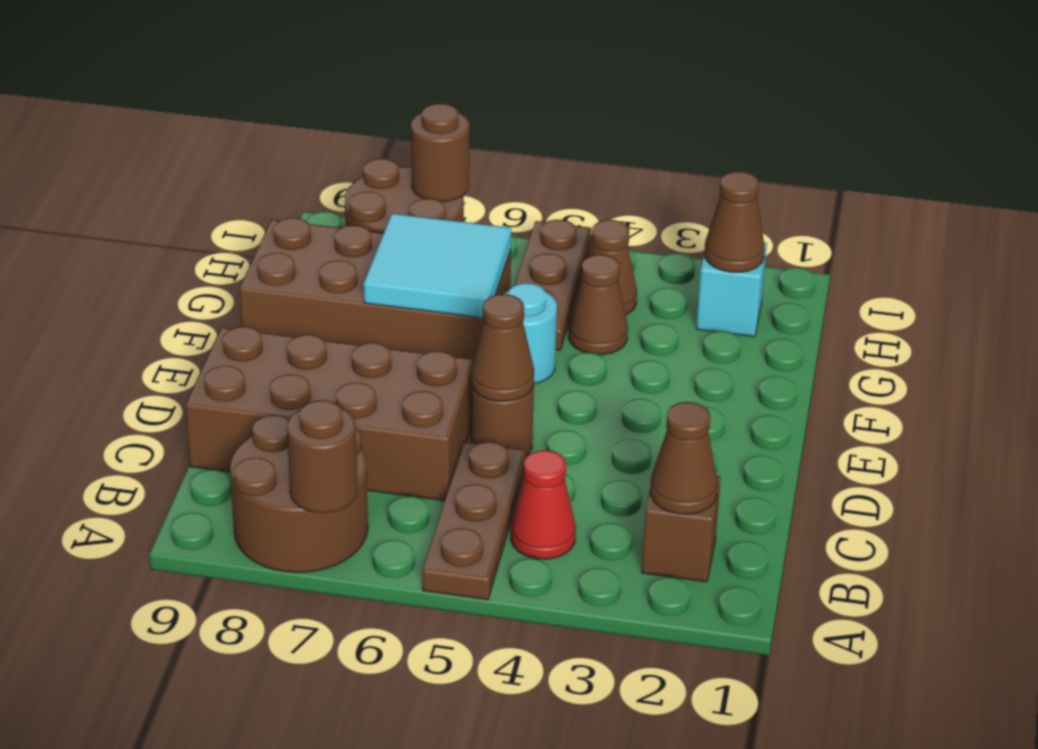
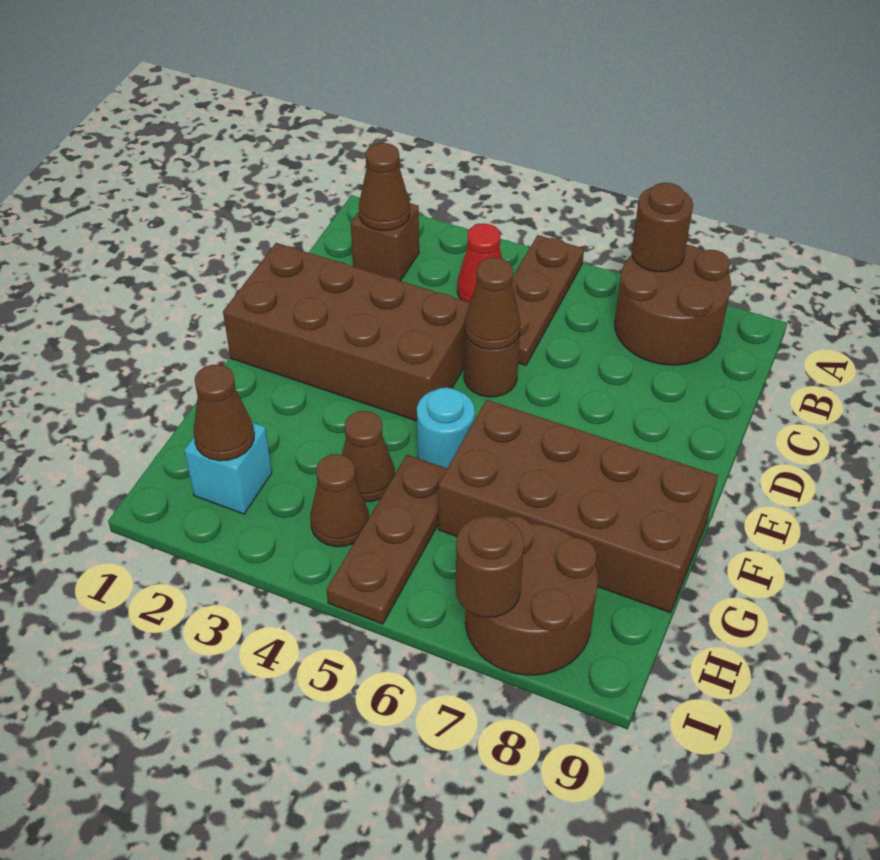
brown 2x4 brick [185,327,473,501] -> brown 2x4 brick moved to [223,243,470,421]
cyan 2x2 tile [364,213,511,318] -> none

